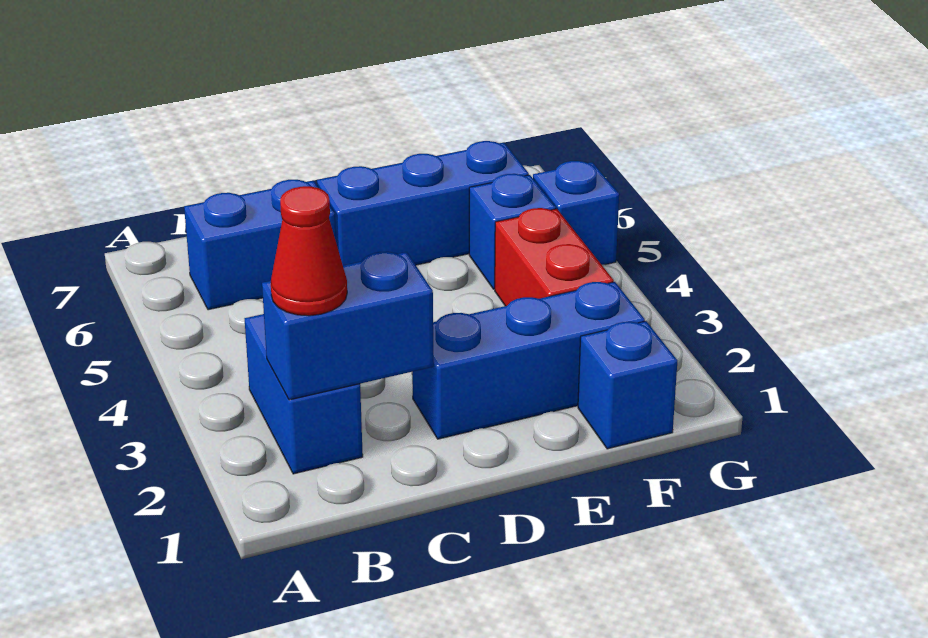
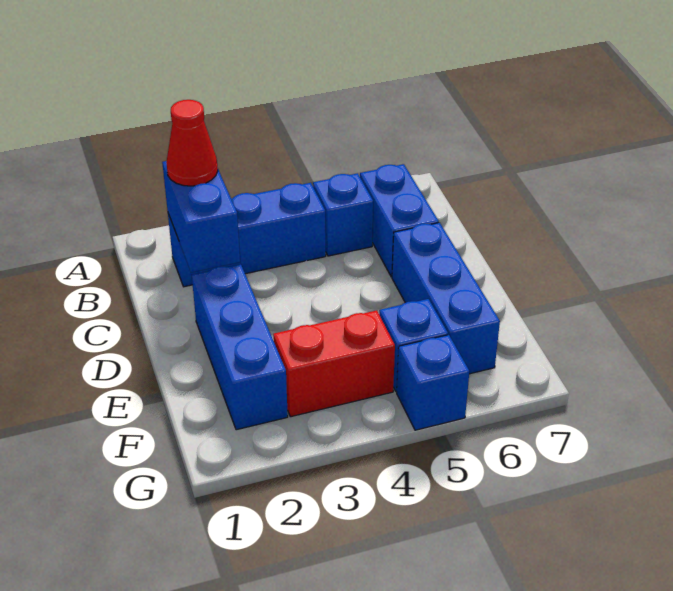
blue 1x2 brick [245,314,363,474] -> blue 1x3 brick [168,183,326,287]
blue 1x1 brick [578,321,678,449] -> blue 1x1 brick moved to [313,173,373,256]

